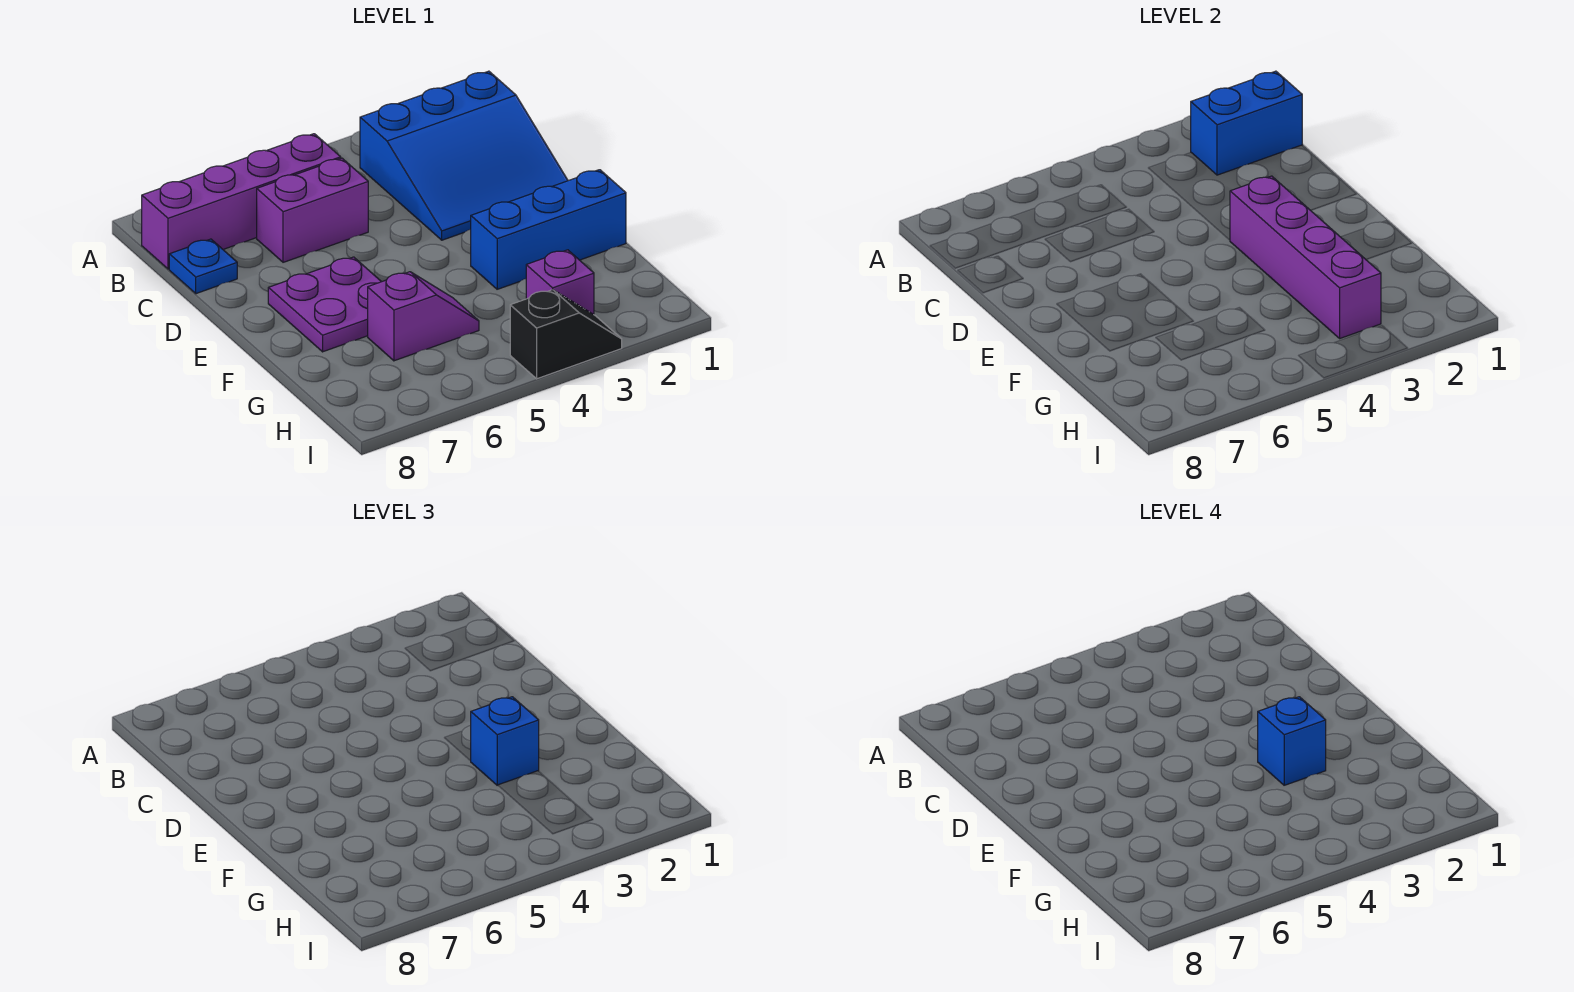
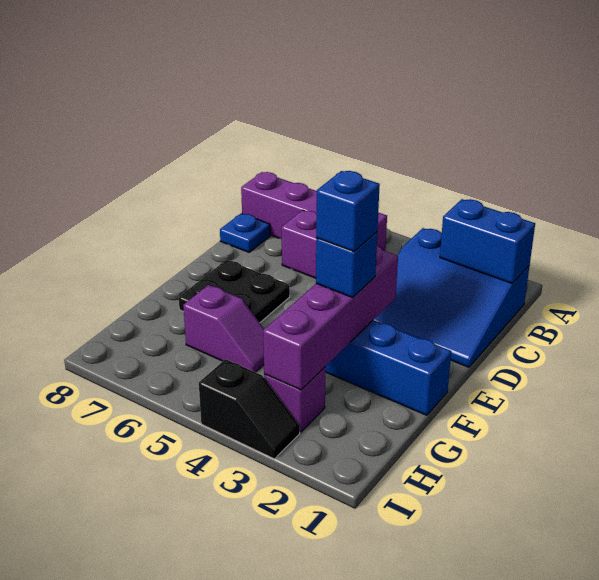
purple 2x2 plate [268,257,381,352] -> black 2x2 plate [179,260,290,323]

